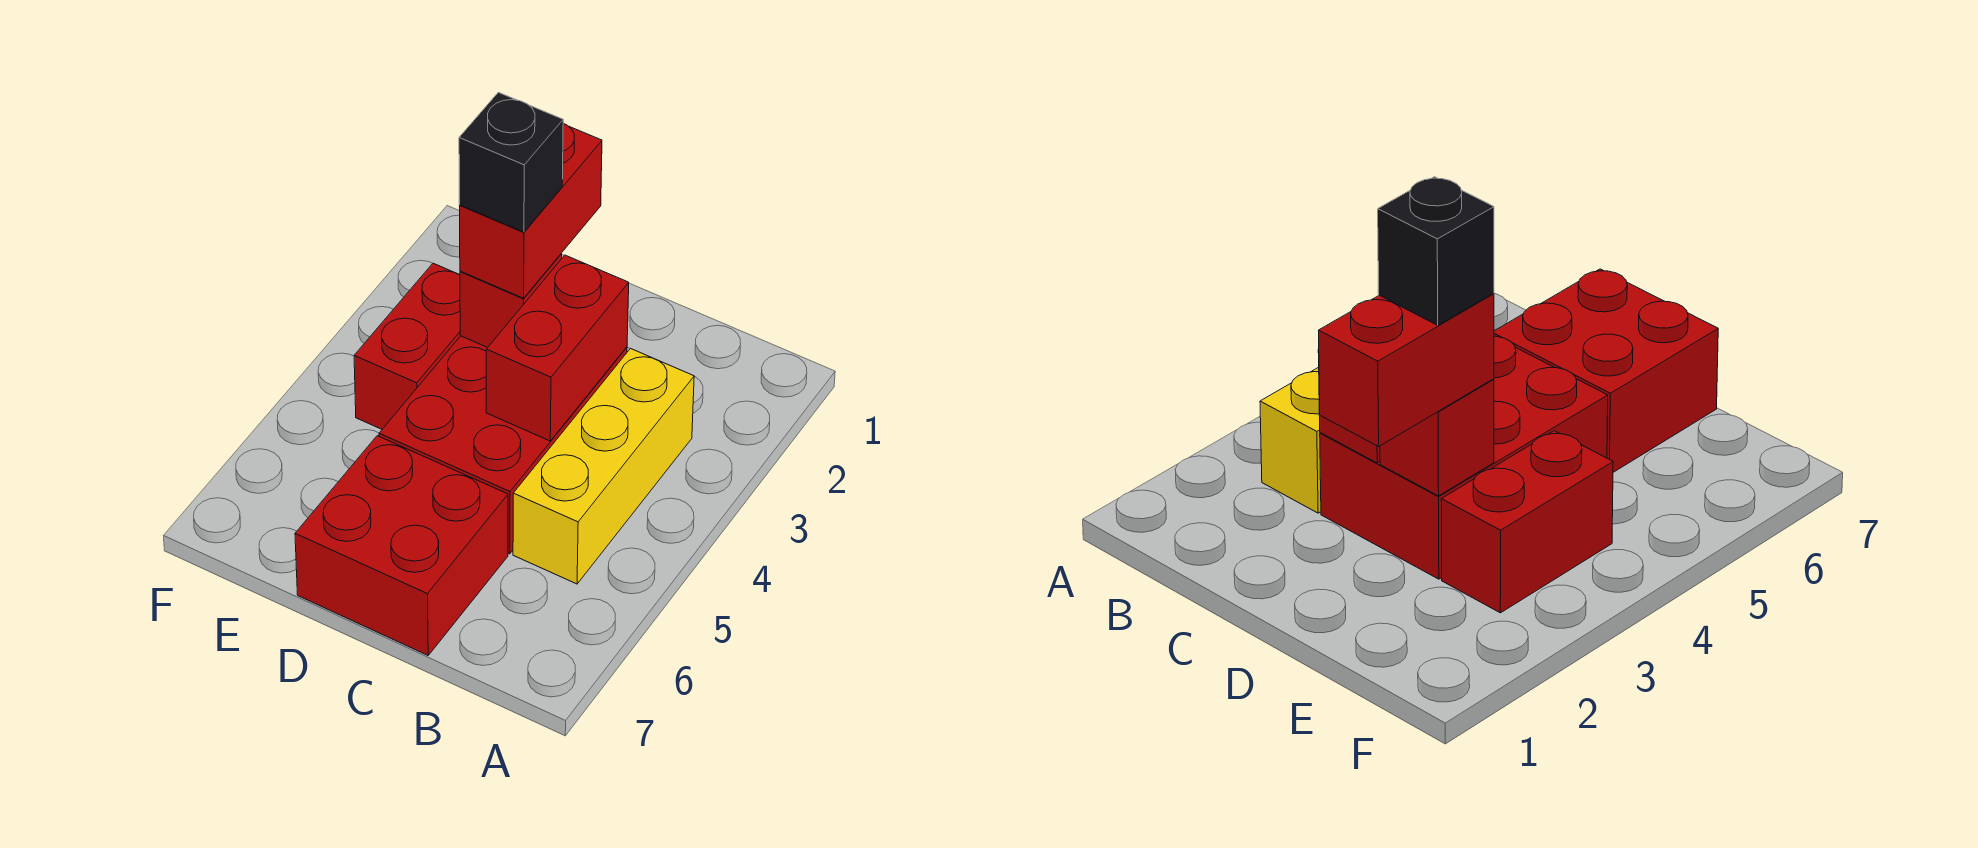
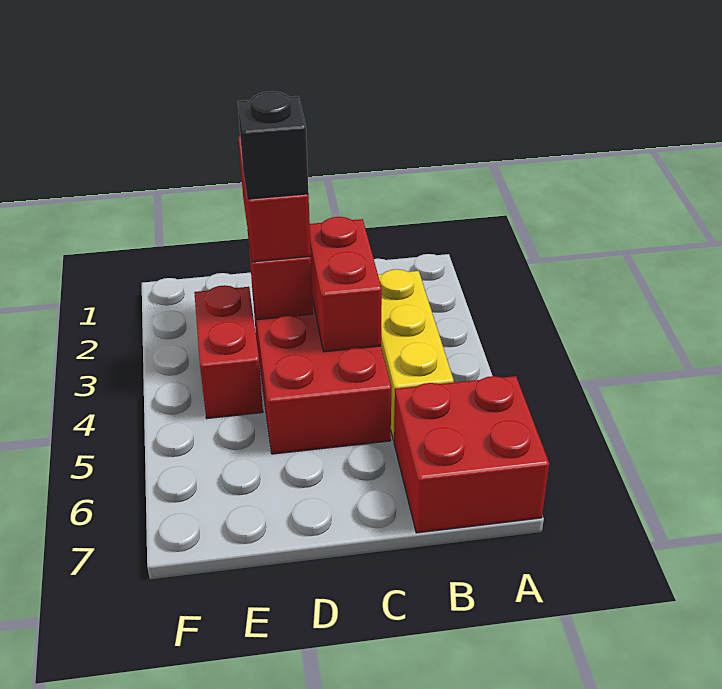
red 2x2 brick [295,436,508,655] -> red 2x2 brick moved to [394,376,549,533]

